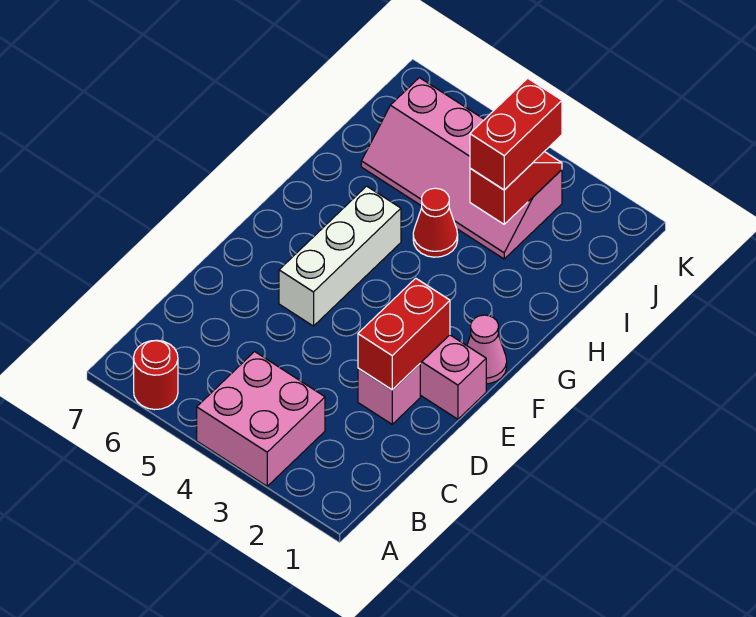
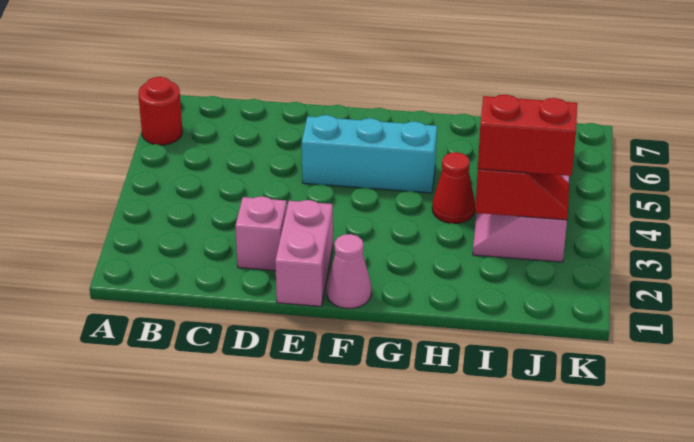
pink 2x2 brick [197,352,325,486] -> none
red 1x2 brick [358,278,450,390] -> none
white 1x3 brick [279,186,401,326] -> cyan 1x3 brick [302,115,437,193]

